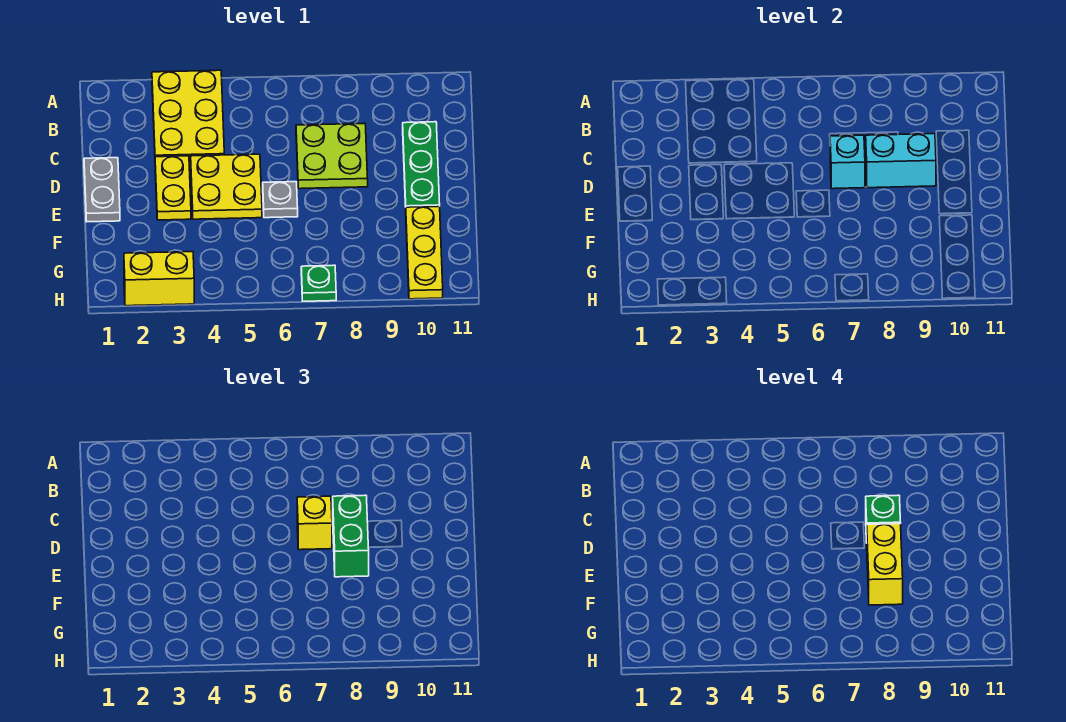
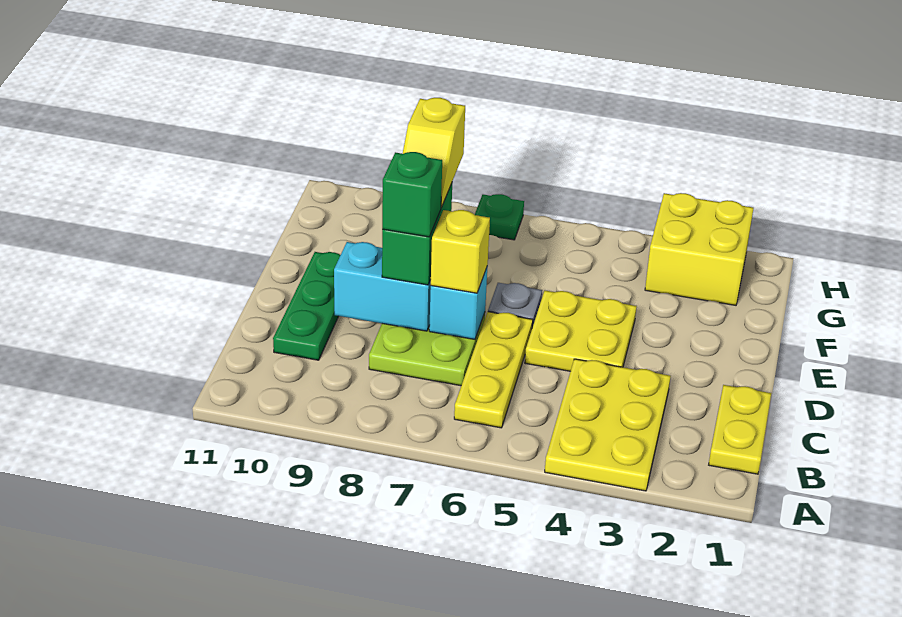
grey 1x2 plate [84,158,120,222] -> none
yellow 1x2 plate [155,156,191,220] -> yellow 1x2 plate moved to [709,385,771,474]
yellow 1x2 brick [867,524,903,605] -> yellow 1x2 slope [403,98,465,208]
yellow 1x3 plate [406,206,443,299] -> yellow 1x3 plate moved to [454,312,533,428]
yellow 1x2 brick [124,252,194,306] -> yellow 2x2 brick [645,193,753,305]

